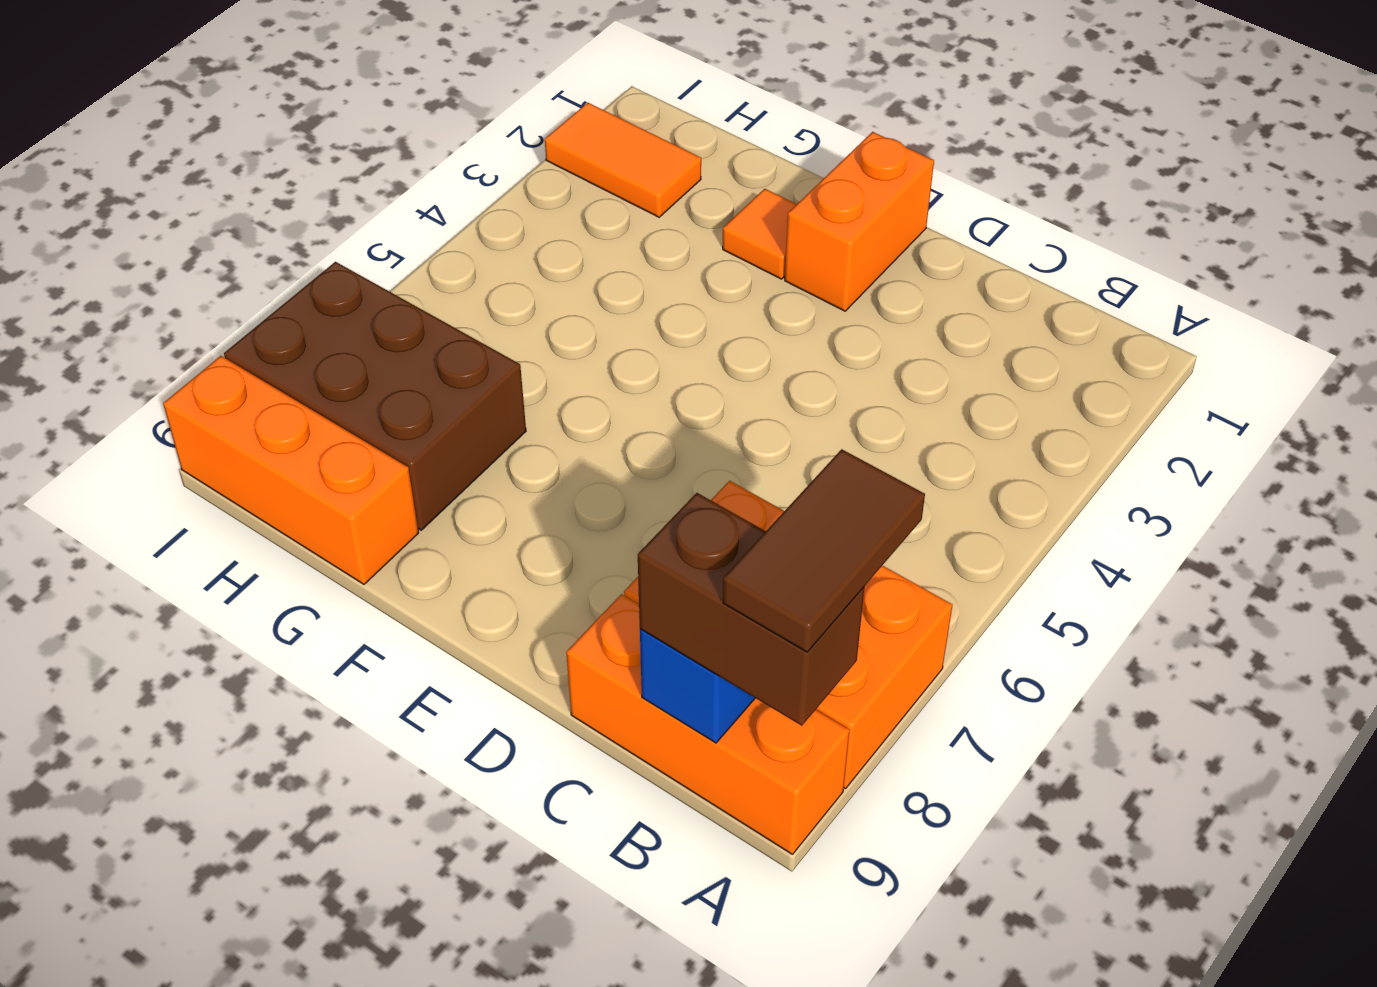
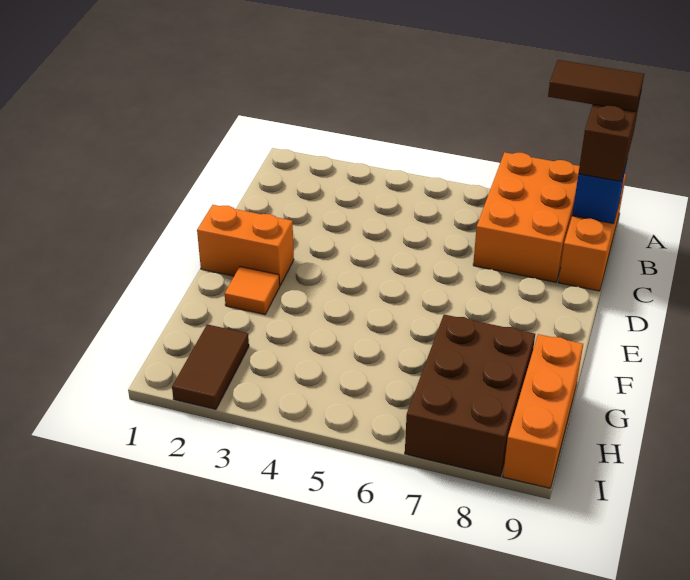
orange 1x2 tile [545,103,701,217] -> brown 1x2 tile [172,324,249,409]

